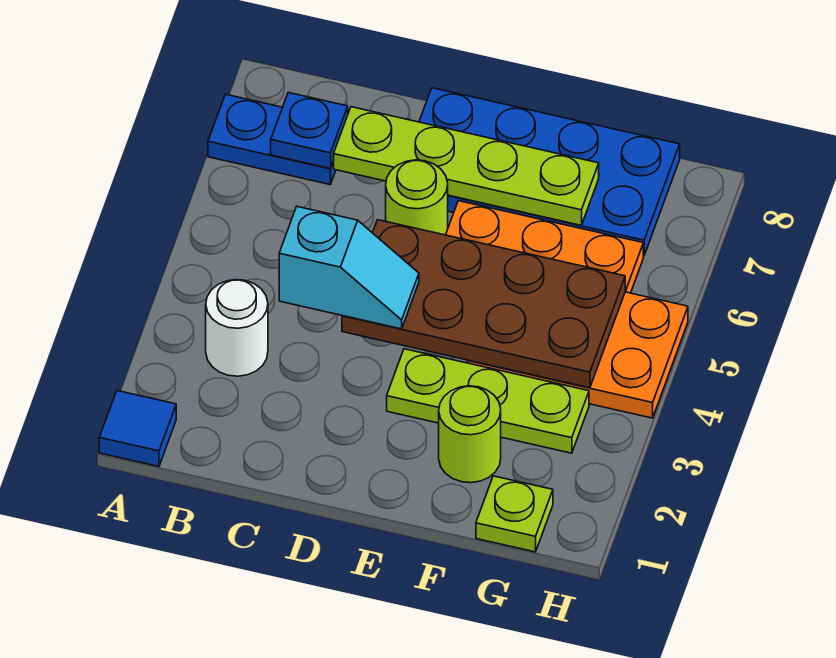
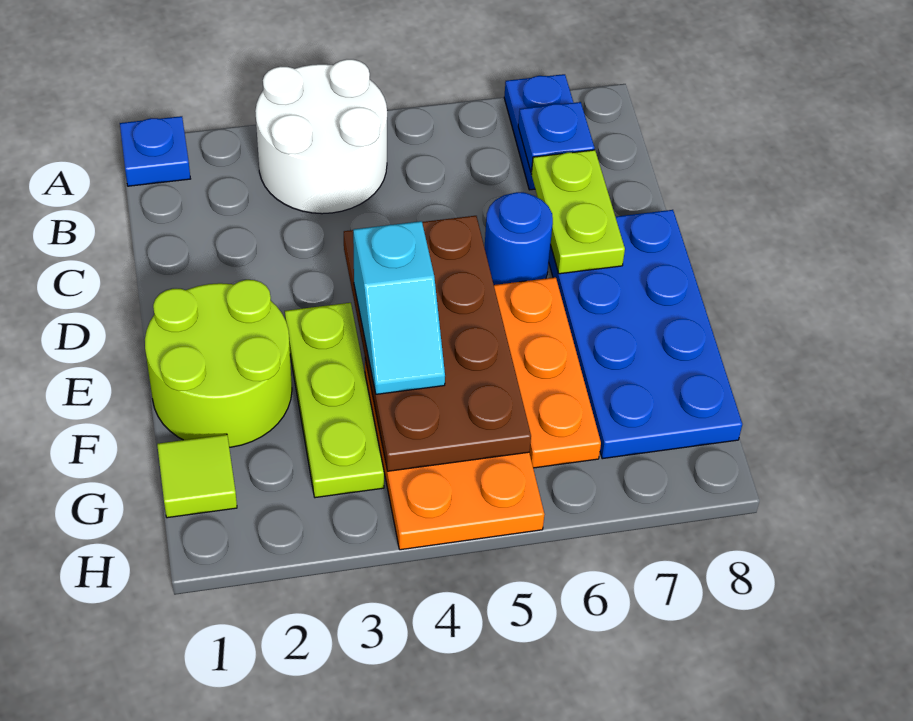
blue 1x1 tile [99,391,176,466] -> blue 1x1 plate [120,116,190,186]
white 1x1 round brick [206,280,268,376] -> white 2x2 round brick [255,59,387,214]
cyan 1x2 slope [279,207,419,329] -> cyan 1x2 slope moved to [353,221,445,394]
lime 1x4 plate [334,107,599,225] -> lime 1x2 plate [531,150,625,274]
lime 1x1 round brick [386,160,448,235] -> blue 1x1 round brick [484,192,553,285]
lime 1x1 round brick [439,386,501,483] -> lime 2x2 round brick [145,280,292,447]
lime 1x1 plate [476,476,553,552] -> lime 1x1 tile [157,434,237,518]

